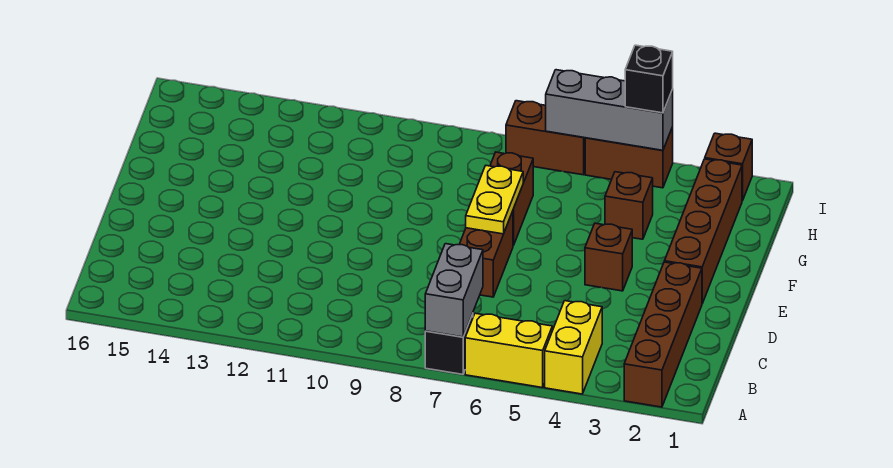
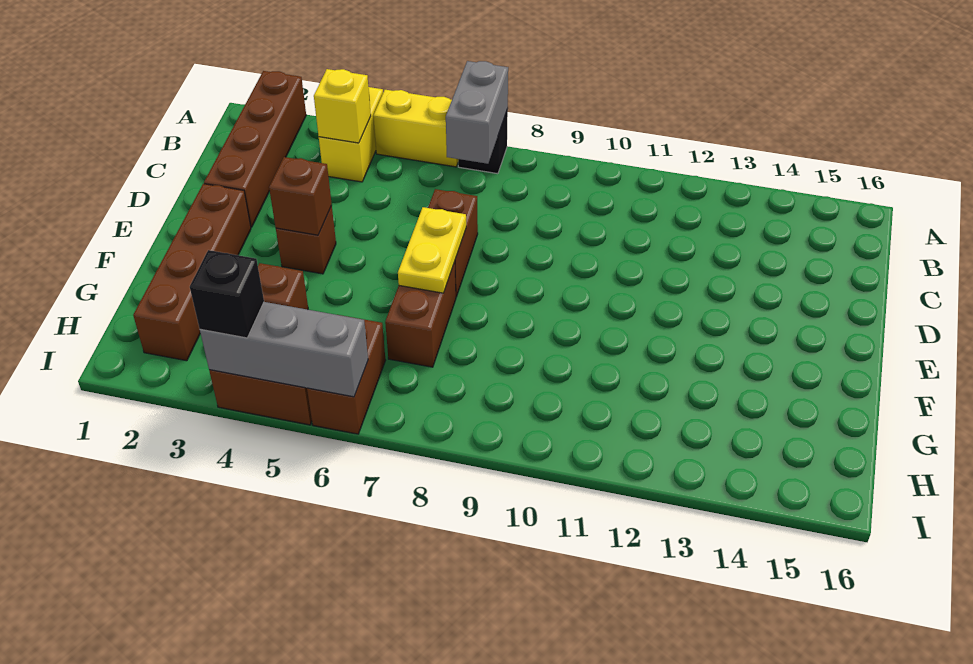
none -> yellow 1x1 brick [314,69,371,143]
brown 1x1 brick [705,133,752,201] -> brown 1x1 brick moved to [269,157,332,235]
brown 1x2 brick [506,101,585,175] -> brown 1x2 brick turned to [307,315,386,434]

